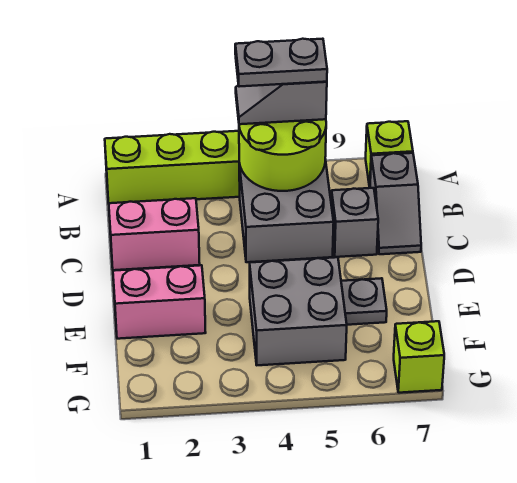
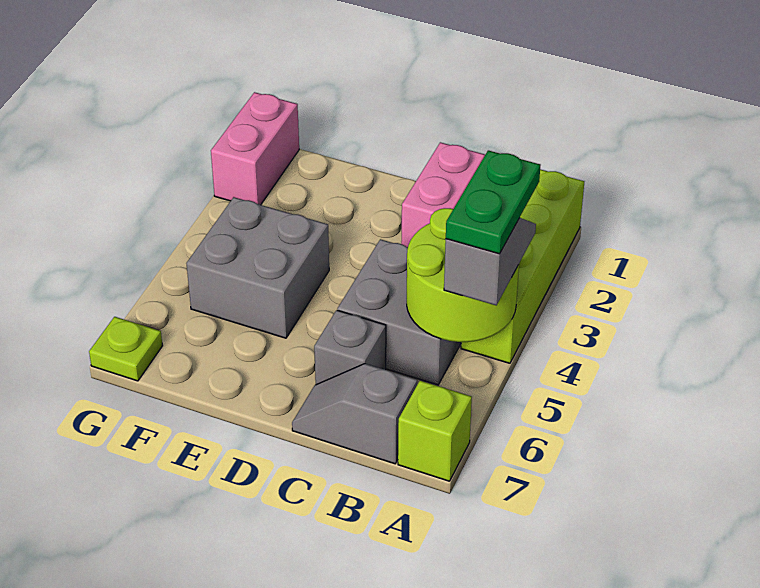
grey 1x2 plate [235,39,327,87] -> green 1x2 plate [446,150,541,254]
pink 1x2 brick [113,265,206,339] -> pink 1x2 brick moved to [211,92,299,205]
grey 1x1 plate [341,278,387,325] -> none
lime 1x1 brick [394,321,444,393] -> lime 1x1 plate [89,317,163,381]

